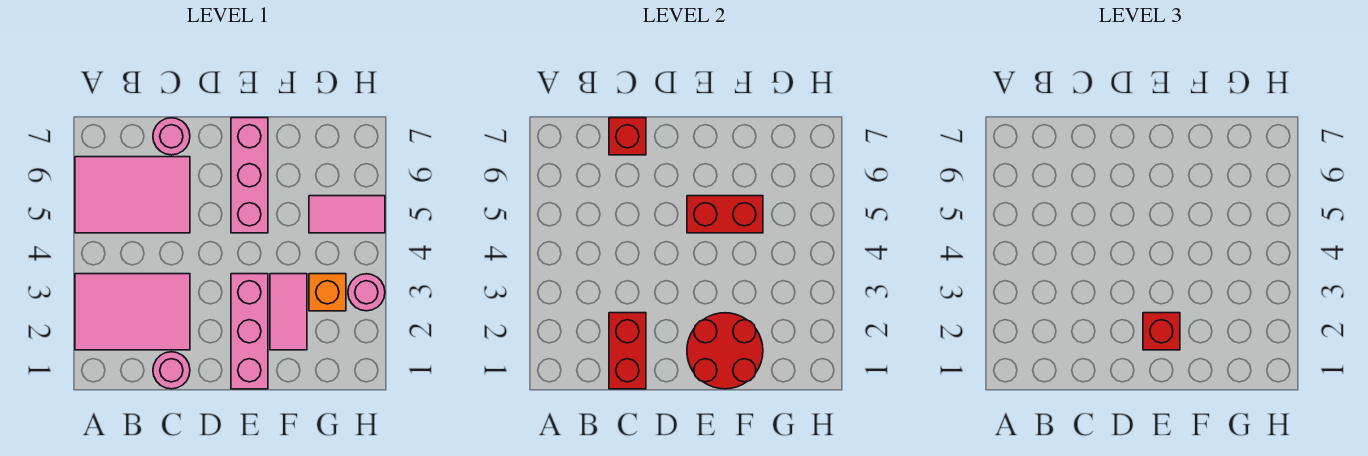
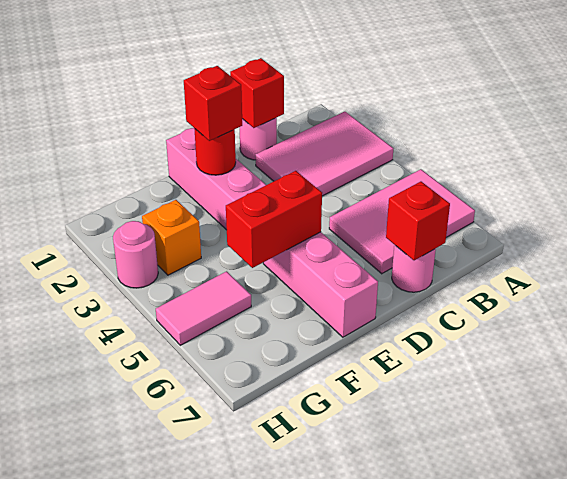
red 1x2 brick [609,313,646,389] -> red 1x1 brick [230,58,284,128]
red 2x2 round brick [687,313,763,389] -> red 1x1 round brick [194,128,236,175]
pink 1x2 tile [270,274,307,350] -> none

